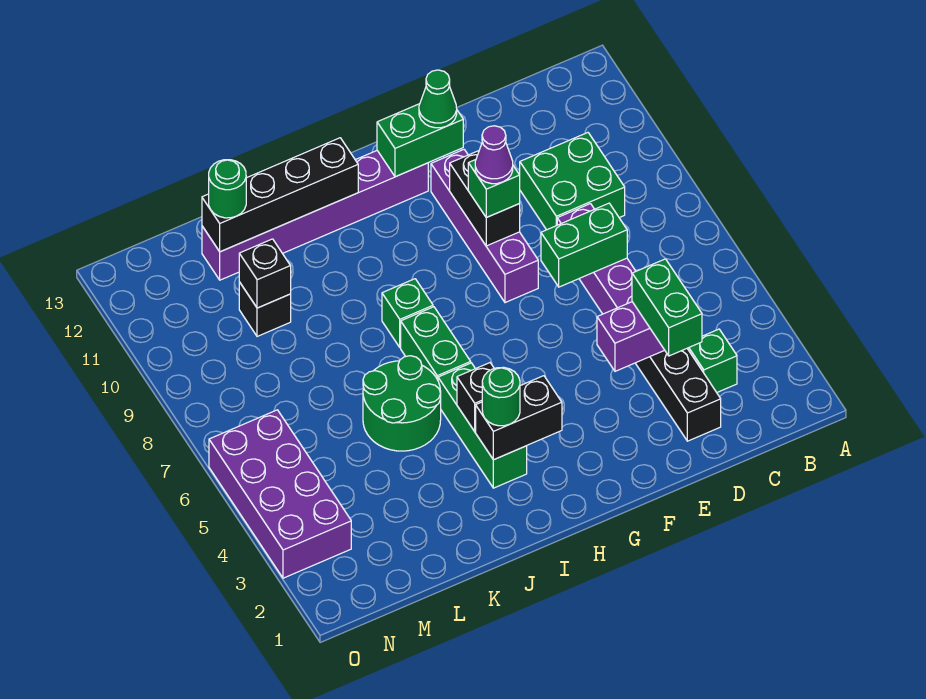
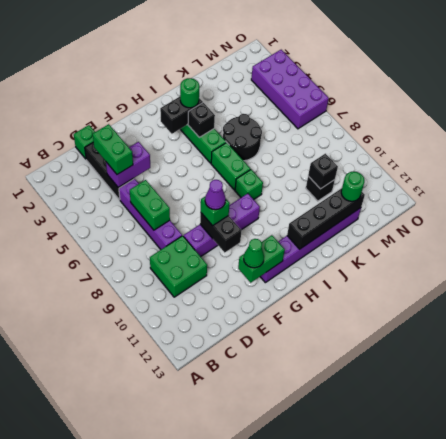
green 1x1 brick [687,329,737,392] -> green 1x1 brick moved to [74,125,95,159]
green 1x2 brick [541,203,627,287] -> green 1x2 brick turned to [130,180,170,230]
purple 1x4 brick [431,150,538,303] -> purple 1x4 brick turned to [184,194,260,257]
green 2x2 round brick [363,356,441,451] -> black 2x2 round brick [223,114,262,161]

